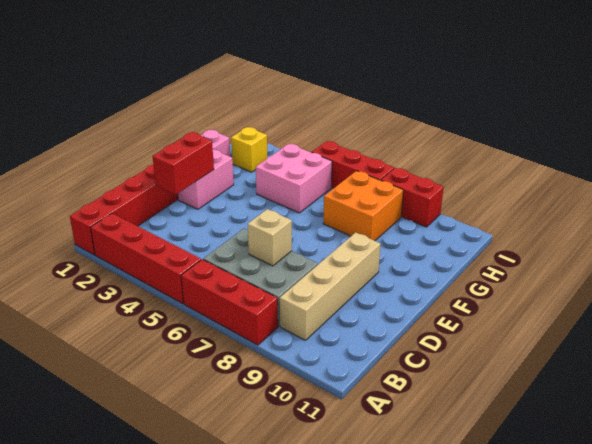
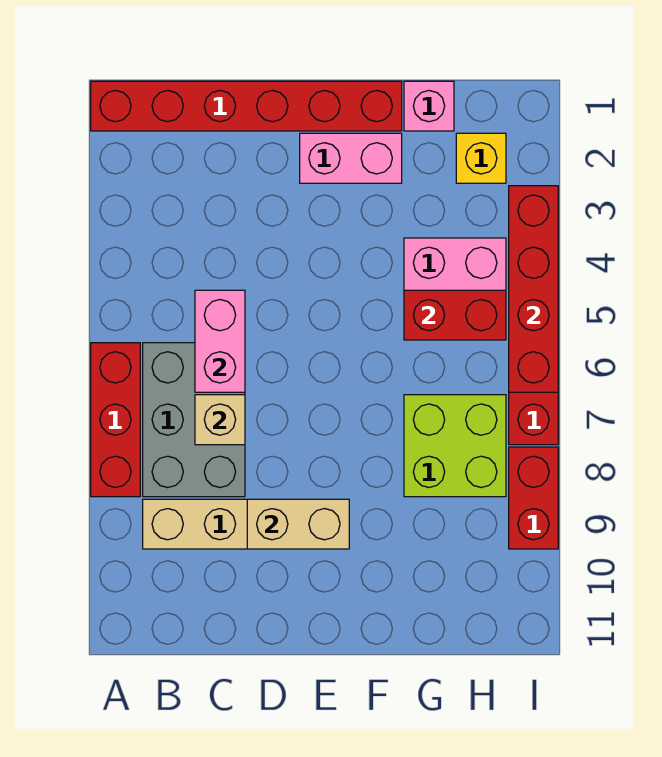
red 1x4 brick [90,213,201,304] -> red 1x4 brick moved to [509,186,558,392]
none -> pink 1x2 brick [195,290,245,392]
red 1x2 brick [152,132,214,194] -> red 1x2 brick moved to [404,290,506,340]
none -> tan 1x2 brick [247,499,349,549]
orange 2x2 brick [323,171,404,241] -> lime 2x2 brick [404,395,506,497]

